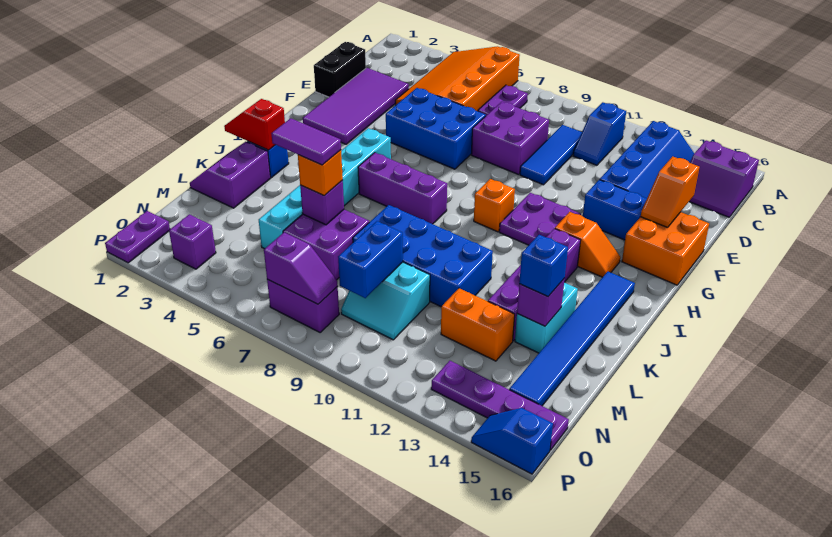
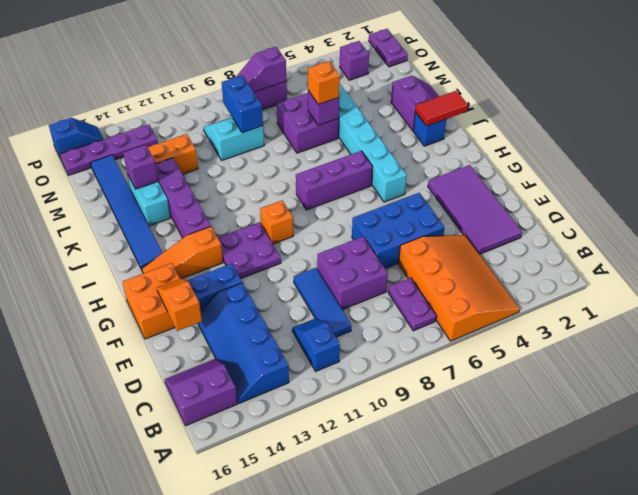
black 1x2 brick [314,42,366,97] -> none
orange 1x2 slope [555,212,620,277] -> orange 1x3 slope [142,227,223,279]
red 1x2 slope [224,99,285,150] -> red 1x2 tile [415,91,468,126]
blue 2x4 brick [353,205,493,306] -> none
purple 1x2 tile [271,118,341,165] -> none
blue 1x1 brick [519,235,568,296] -> none

